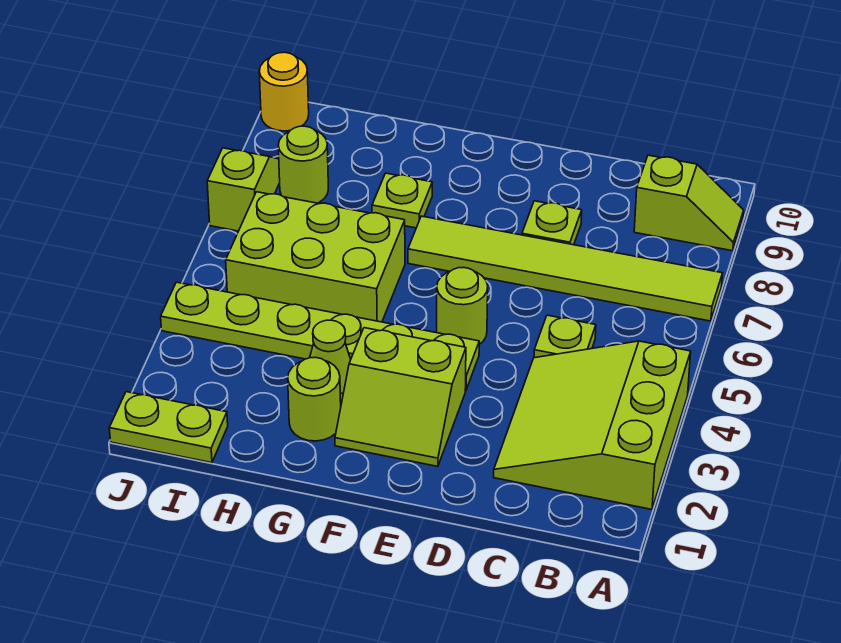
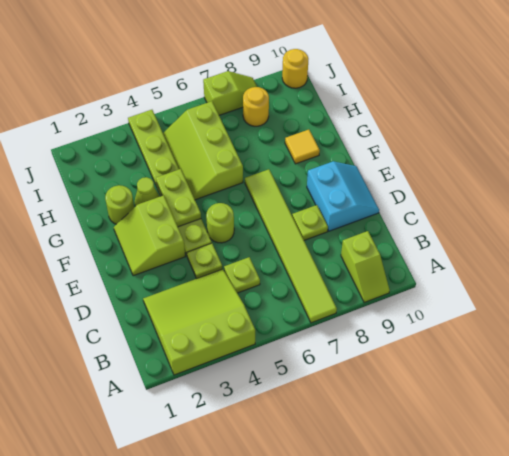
none -> cyan 2x2 slope [307,161,379,231]
lime 2x3 brick [226,192,405,322] -> lime 2x3 slope [163,101,243,200]
lime 1x1 plate [372,173,432,228] -> lime 1x1 plate moved to [187,243,222,279]
none -> yellow 1x1 tile [285,130,320,164]
lime 1x2 plate [109,392,228,463] -> lime 1x2 plate moved to [156,169,201,227]
lime 1x1 round brick [278,126,328,203] -> yellow 1x1 round brick [243,87,269,126]

